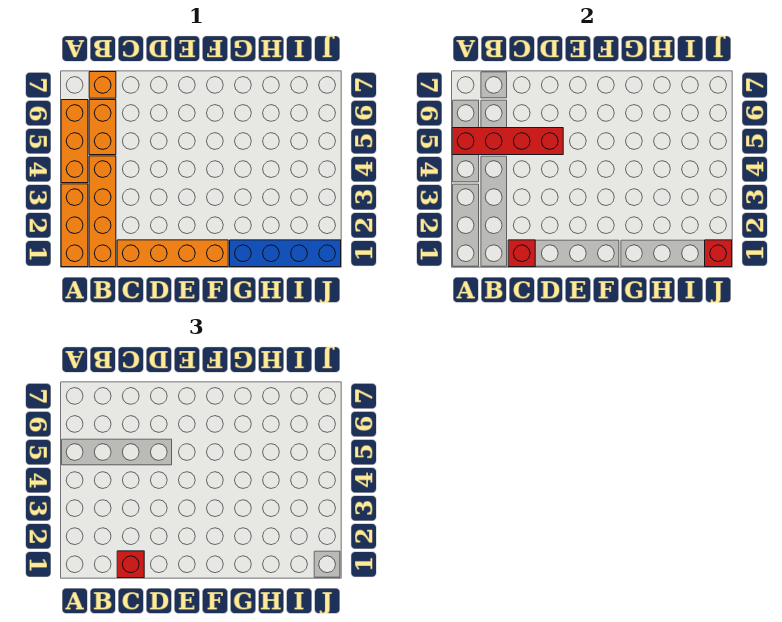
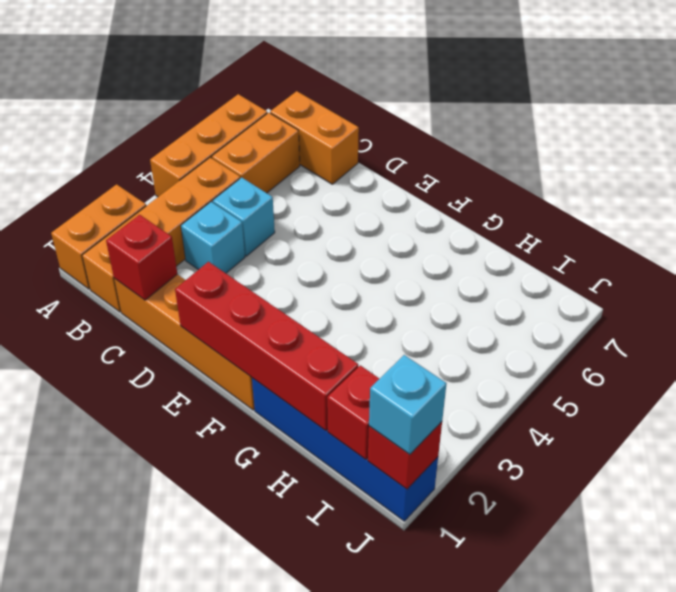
orange 1x3 brick [61,184,88,267] -> orange 1x2 brick [51,184,146,289]
red 1x4 brick [452,128,563,155] -> red 1x4 brick moved to [175,262,358,431]
orange 1x1 brick [89,72,116,98] -> orange 1x2 brick [270,91,359,184]
red 1x1 brick [117,551,144,578] -> red 1x1 brick moved to [327,365,380,459]
none -> cyan 1x1 brick [181,202,245,273]
none -> cyan 1x1 brick [213,178,275,256]
none -> cyan 1x1 brick [369,355,447,455]

